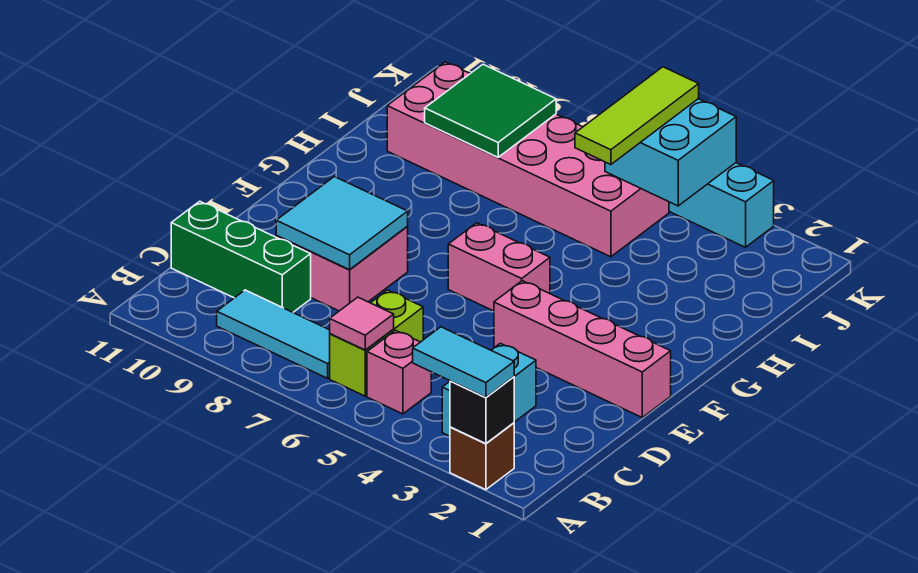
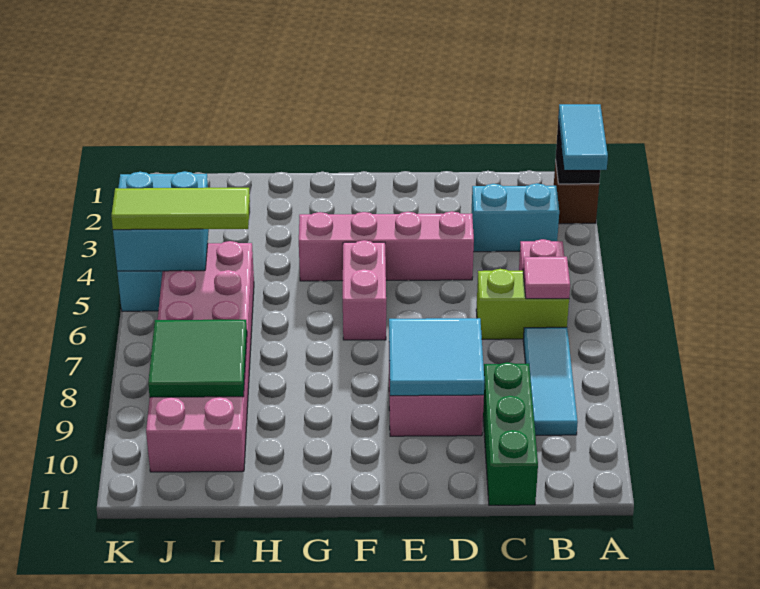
pink 1x4 brick [494,281,671,417] -> pink 1x4 brick turned to [299,211,474,281]

